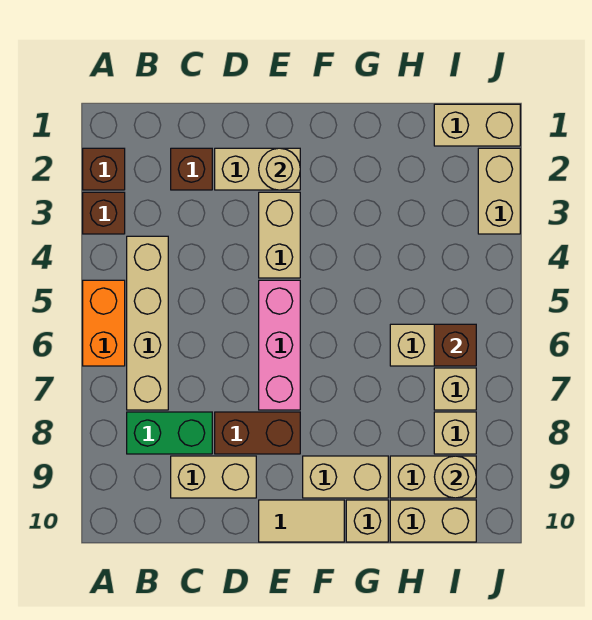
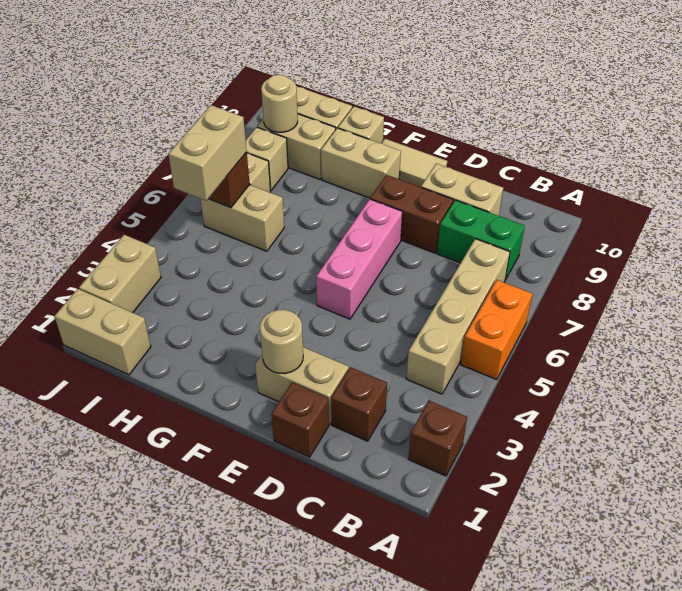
brown 1x1 brick [83,192,125,234] -> brown 1x1 brick moved to [271,383,329,457]
tan 1x2 brick [259,192,300,278] -> tan 1x2 brick moved to [168,105,247,201]

